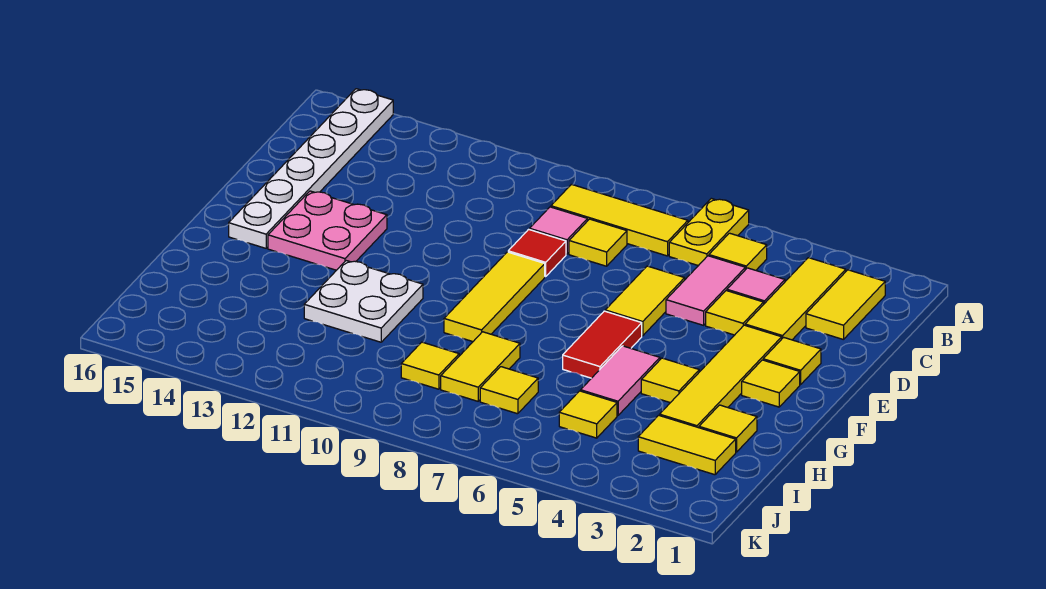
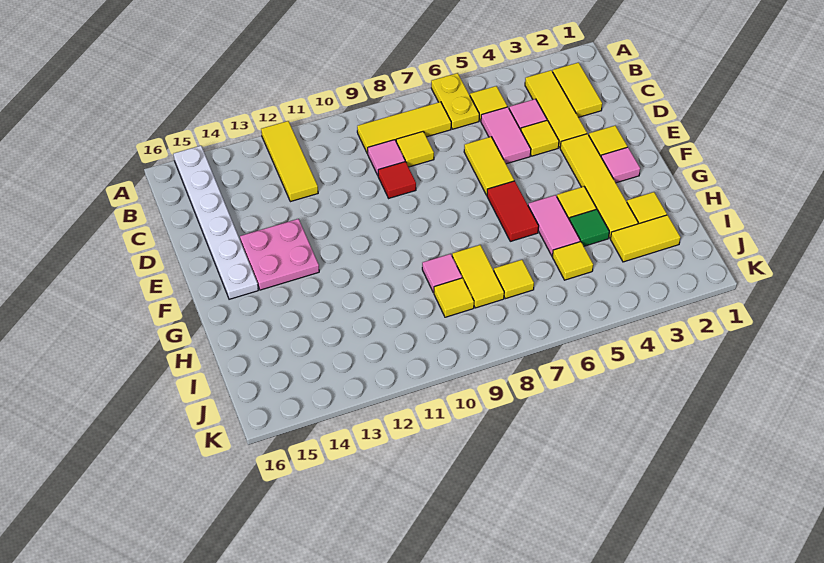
yellow 1x3 tile [444,252,545,342] -> yellow 1x3 tile moved to [261,121,318,202]
yellow 1x1 tile [742,360,800,407] -> pink 1x1 tile [601,147,640,183]
white 2x2 plate [304,261,423,342] -> none
none -> green 1x1 tile [569,209,609,246]
none -> pink 1x1 tile [422,254,462,293]

